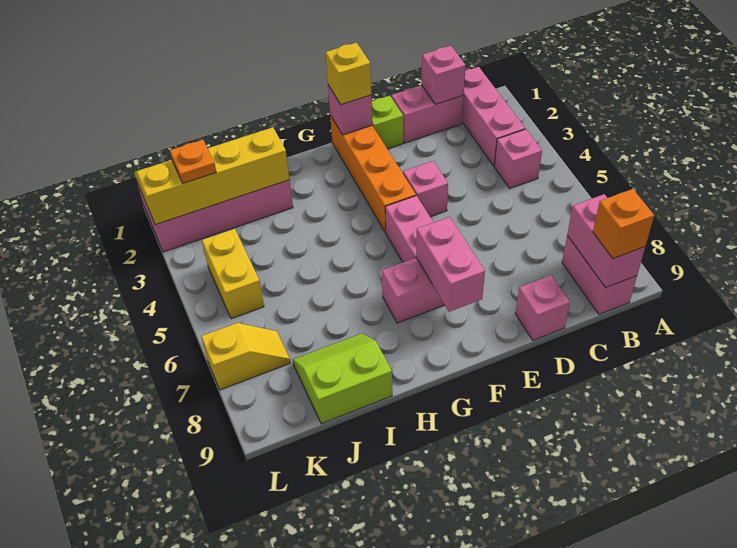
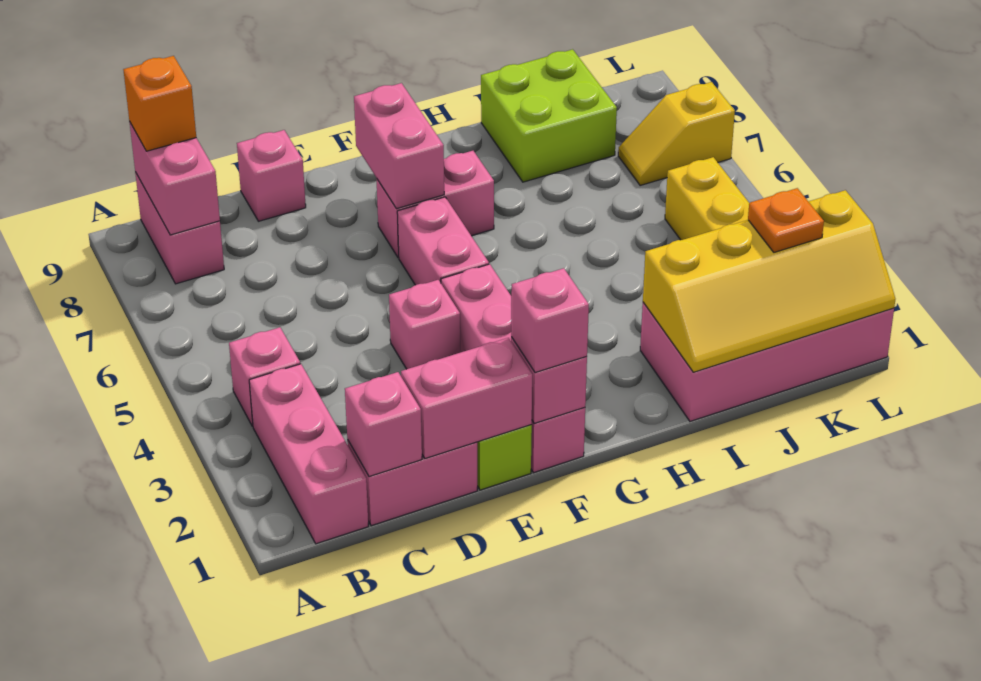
none -> pink 1x2 brick [401,338,532,459]
orange 1x4 brick [330,115,416,233] -> pink 1x4 brick [441,264,585,473]
yellow 1x1 brick [326,43,371,105] -> pink 1x1 brick [511,268,589,373]
lime 2x2 slope [292,334,392,424] -> lime 2x2 brick [481,49,617,182]

